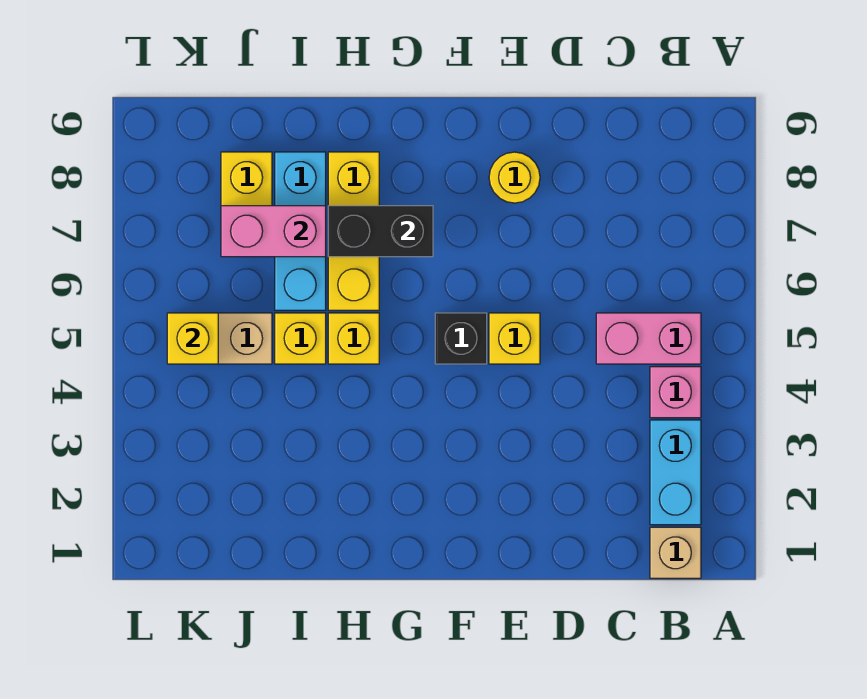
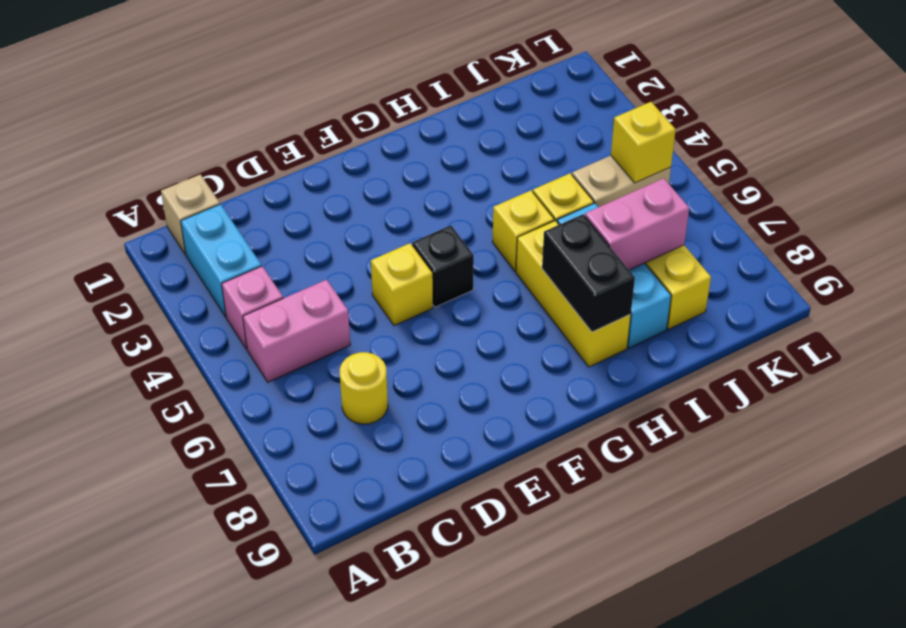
yellow 1x1 round brick [489,152,540,203] -> yellow 1x1 round brick moved to [340,352,388,424]
black 1x2 brick [328,206,433,257] -> black 1x2 brick turned to [542,214,635,332]

